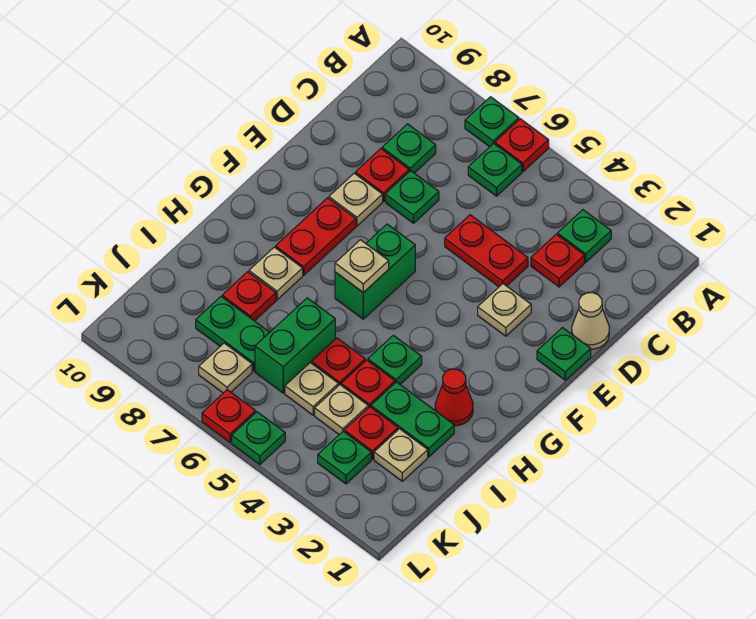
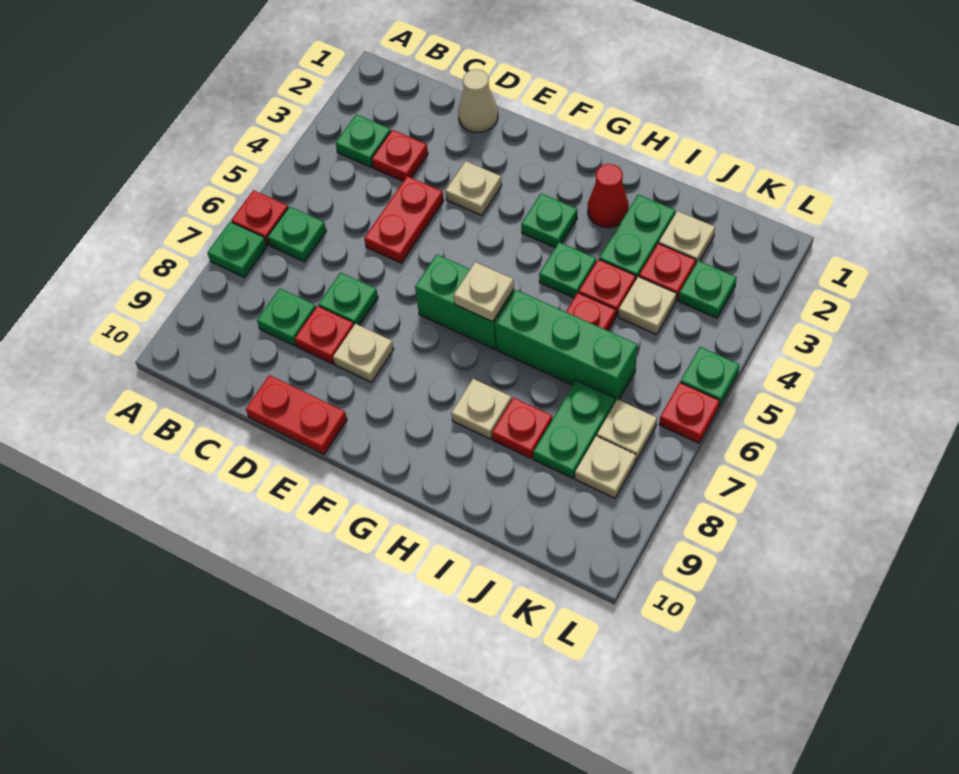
green 1x1 plate [537,328,591,380] -> green 1x1 plate moved to [521,193,577,248]
red 1x2 plate [276,198,356,275] -> red 1x2 plate moved to [246,375,347,454]
green 1x2 brick [255,298,335,393] -> green 1x3 brick [495,290,637,402]
tan 1x1 plate [285,363,339,415] -> tan 1x1 plate moved to [575,436,636,498]

